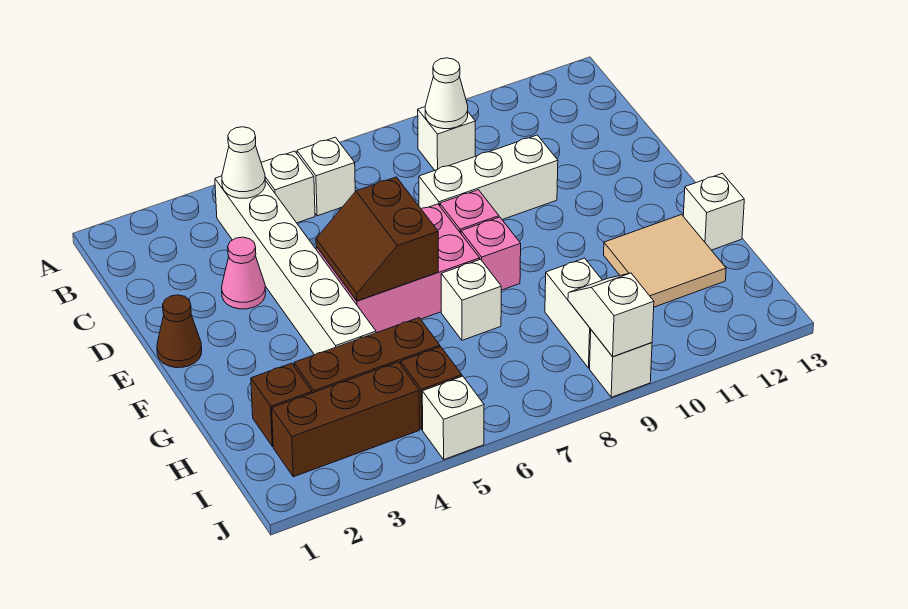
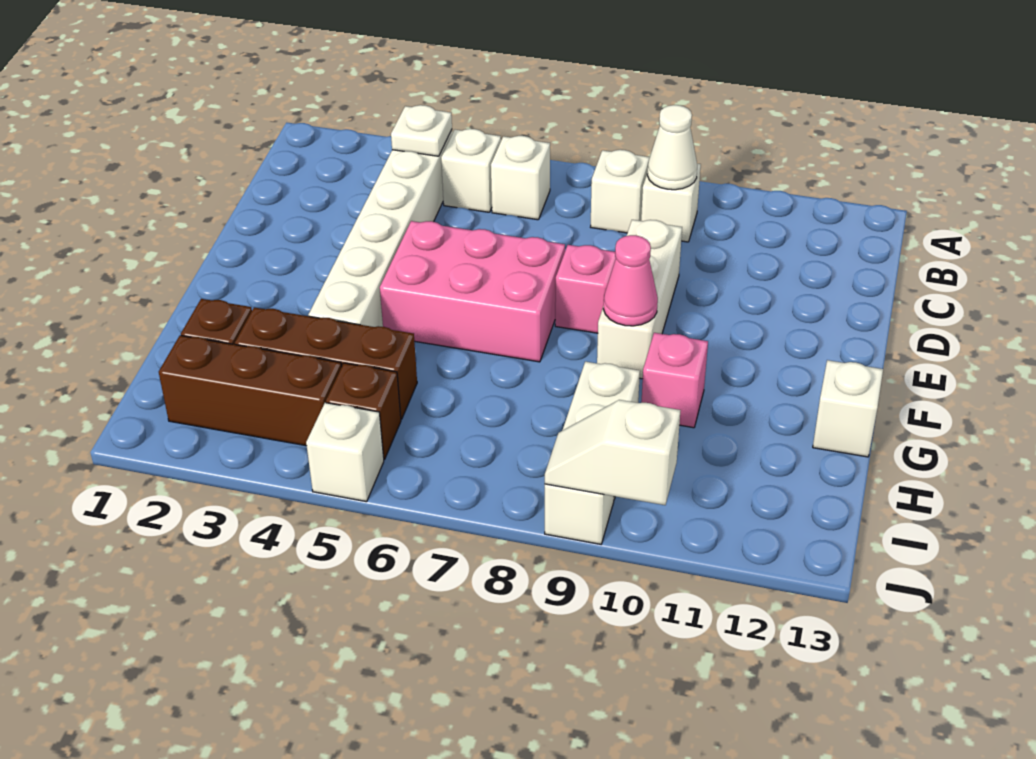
white 1x1 cone [222,127,265,198] -> white 1x1 plate [391,105,452,156]
pink 1x1 cone [222,237,266,309] -> pink 1x1 cone moved to [603,235,658,326]
white 1x3 brick [419,135,558,220] -> white 1x3 brick turned to [597,220,682,379]
brown 1x1 cone [157,295,202,368] -> none
brown 2x2 slope [316,177,438,301] -> none
pink 1x1 brick [461,217,521,290] -> pink 1x1 brick moved to [641,333,708,428]
white 1x1 brick [441,259,501,340] -> white 1x1 brick moved to [591,150,650,233]
tan 2x2 tile [604,215,726,307] -> none
white 1x2 slope [568,273,654,357] -> white 1x2 slope turned to [545,400,680,505]

